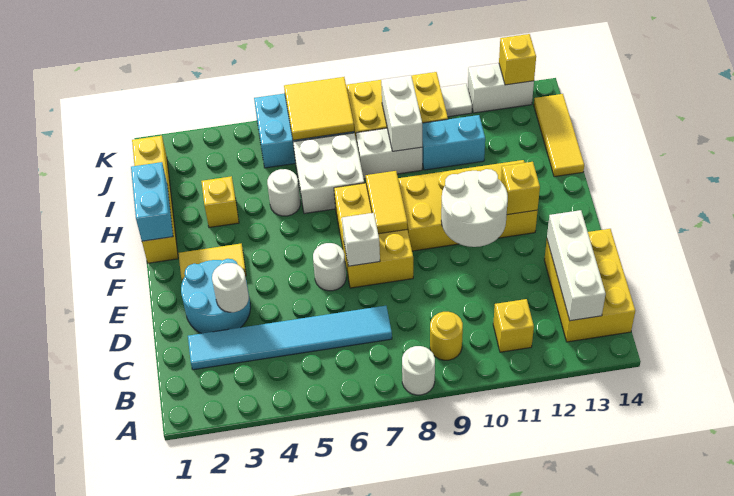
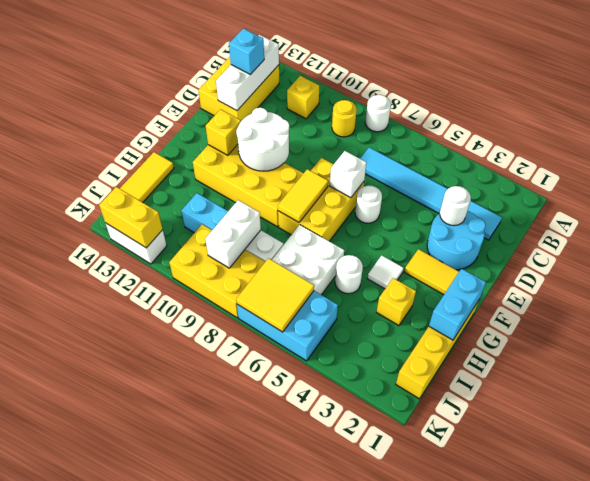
none -> cyan 1x1 brick [229,28,264,75]
white 1x1 tile [441,84,472,117] -> white 1x1 tile moved to [367,255,403,289]
yellow 1x1 brick [499,34,536,85] -> yellow 1x2 brick [99,187,163,248]

